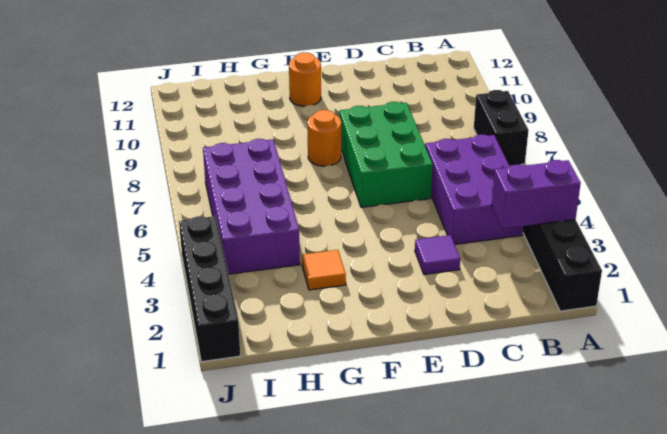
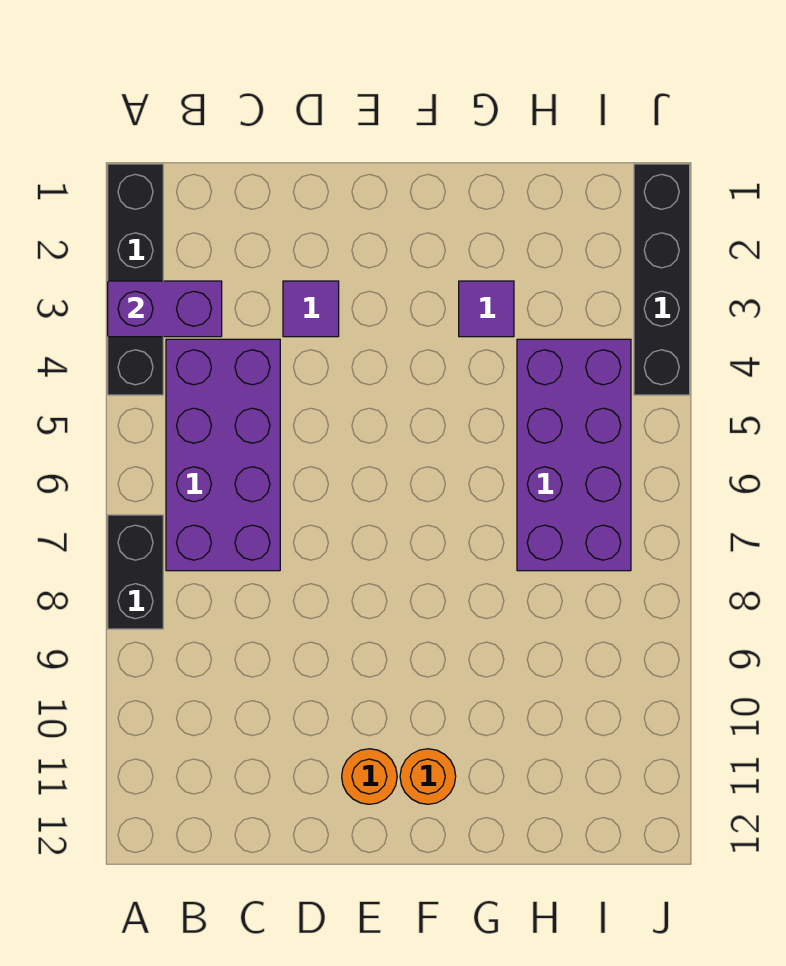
purple 2x3 brick [425,134,523,244] -> purple 2x4 brick [166,339,280,571]
green 2x3 brick [339,102,433,207] -> none
orange 1x1 round brick [307,110,341,166] -> orange 1x1 round brick moved to [342,749,397,804]
orange 1x1 tile [302,250,346,290] -> purple 1x1 tile [459,281,514,337]

